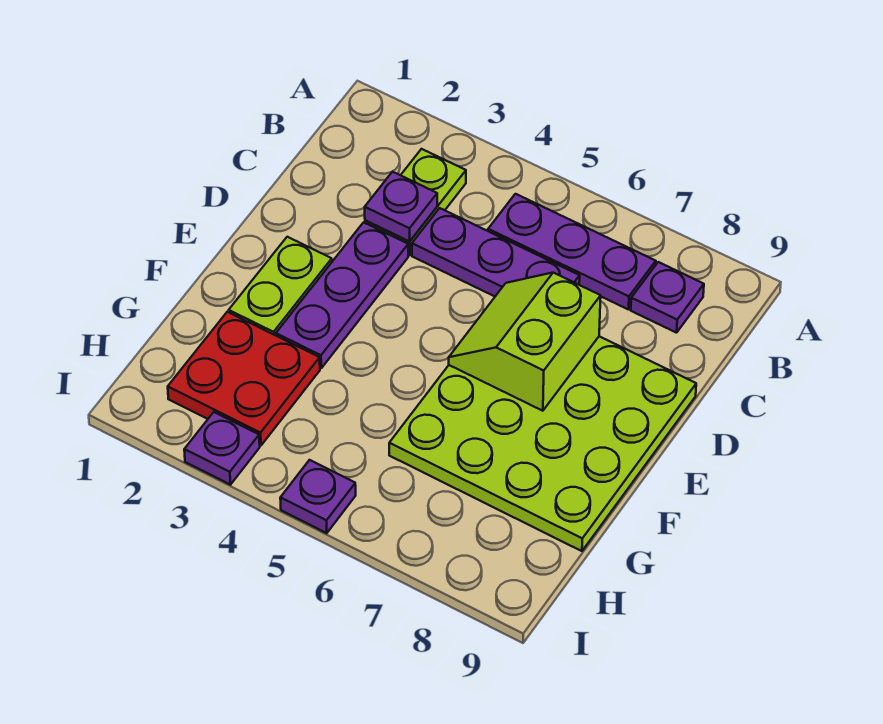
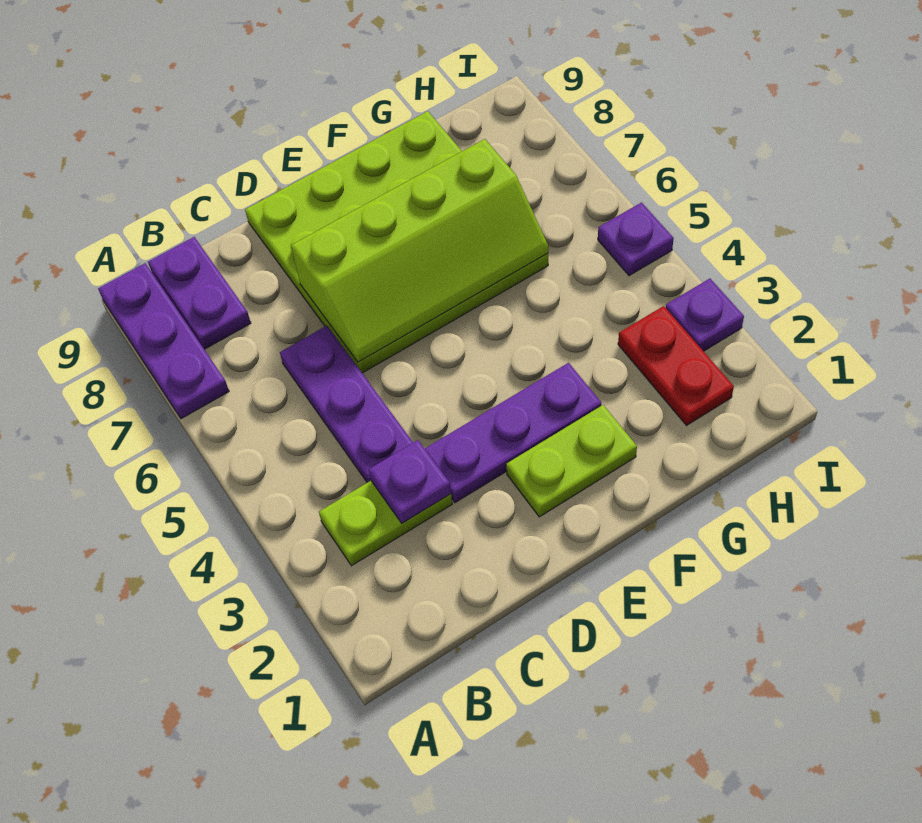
purple 1x3 plate [488,194,656,310] -> purple 1x3 plate moved to [98,263,229,419]
purple 1x1 plate [631,262,704,333] -> purple 1x2 plate [148,237,251,349]
lime 2x2 slope [449,273,601,411] -> lime 2x4 slope [291,139,548,362]
red 2x2 plate [168,312,320,445] -> red 1x2 plate [618,306,734,425]

